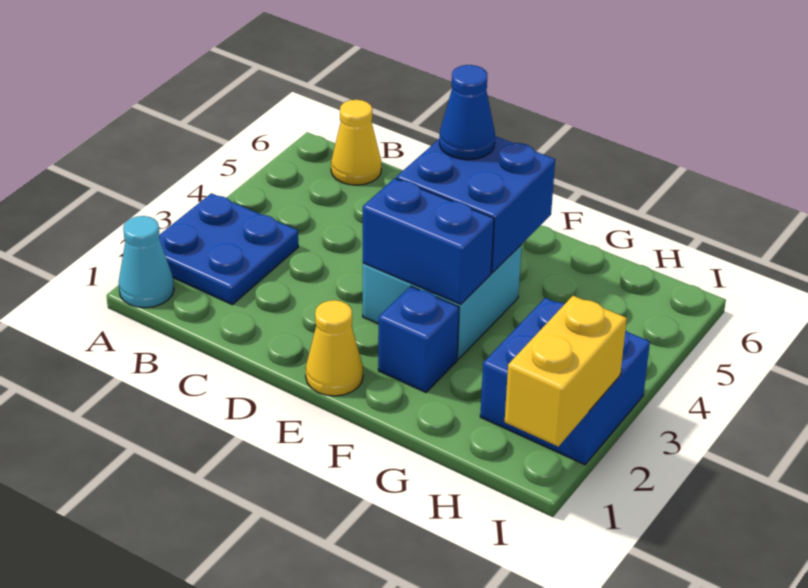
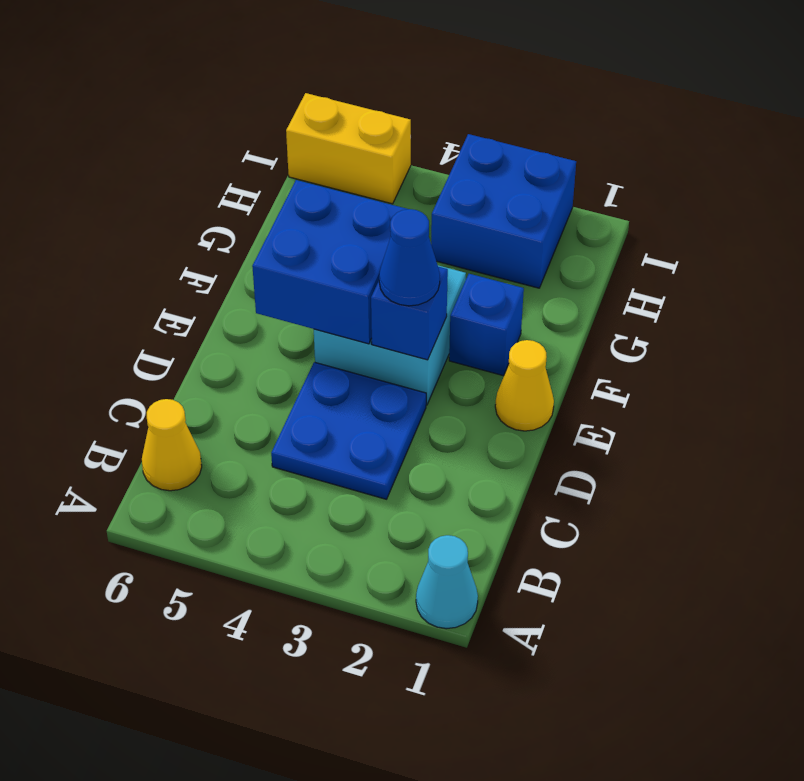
blue 2x2 plate [159,193,298,305] -> blue 2x2 plate moved to [271,362,426,499]
blue 1x2 brick [363,178,494,304] -> blue 1x1 brick [371,267,448,360]
blue 1x1 cone [439,65,495,160] -> blue 1x1 cone moved to [379,209,440,306]
yellow 1x2 brick [505,296,627,446] -> yellow 1x2 brick moved to [286,93,411,204]

